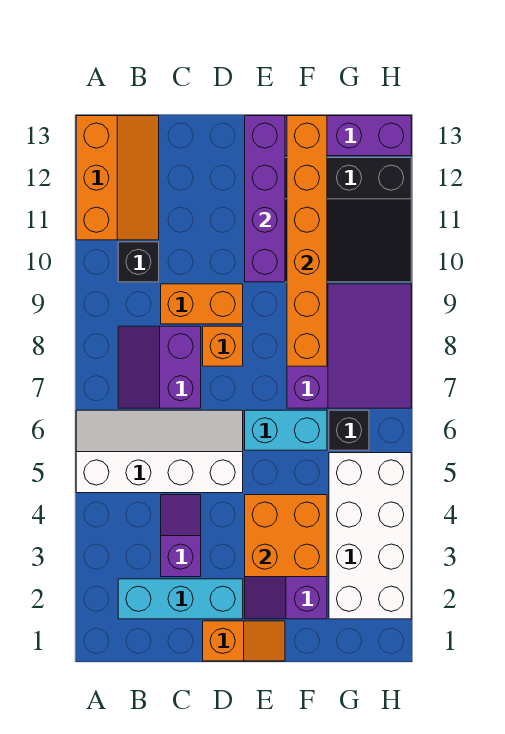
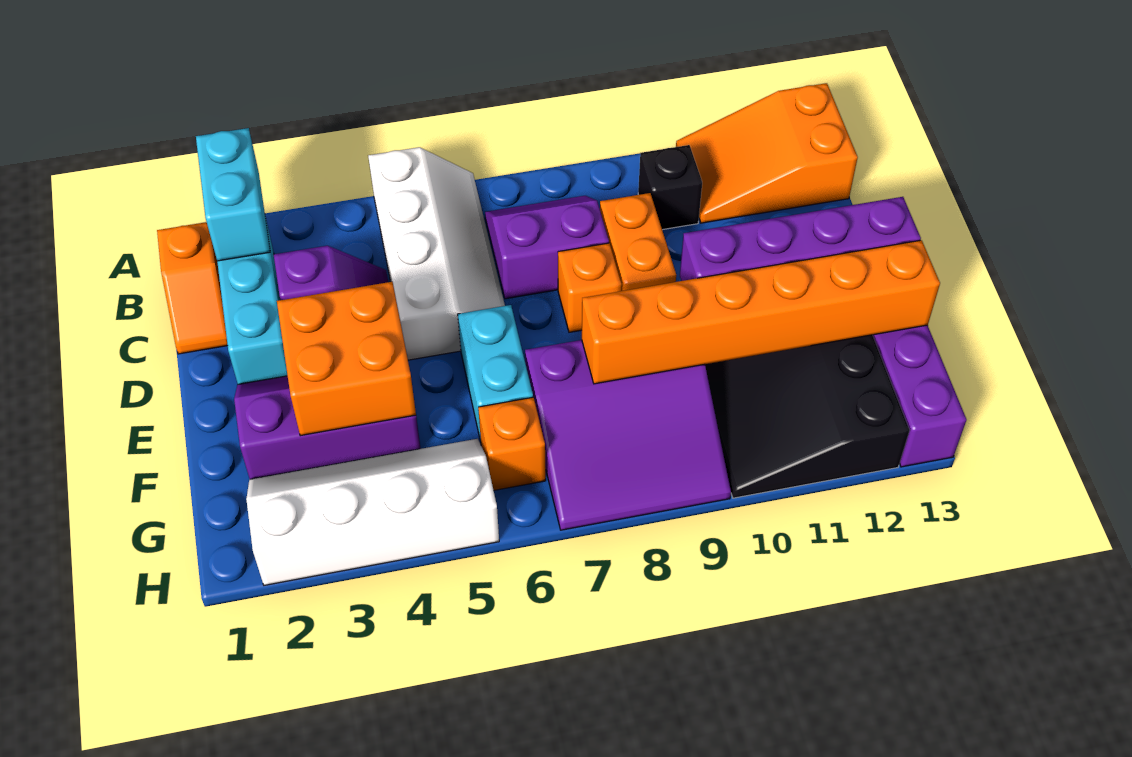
none -> cyan 1x2 brick [196,128,270,261]
orange 2x3 slope [76,116,159,240] -> orange 2x3 slope turned to [676,83,858,223]
orange 1x2 slope [203,621,285,661] -> orange 1x2 slope moved to [157,222,228,354]
white 2x4 brick [329,453,411,619] -> white 2x4 slope [246,439,499,585]
black 1x1 brick [329,410,369,450] -> orange 1x1 brick [478,397,546,490]

